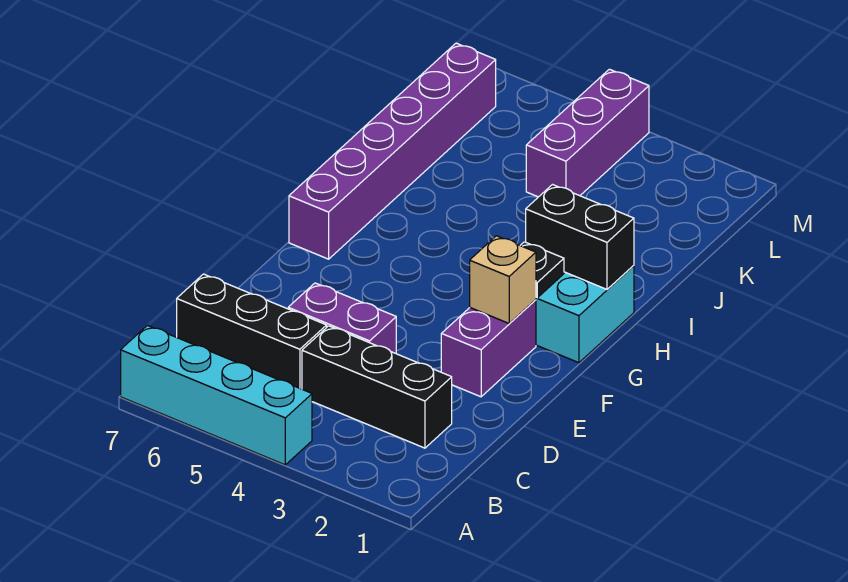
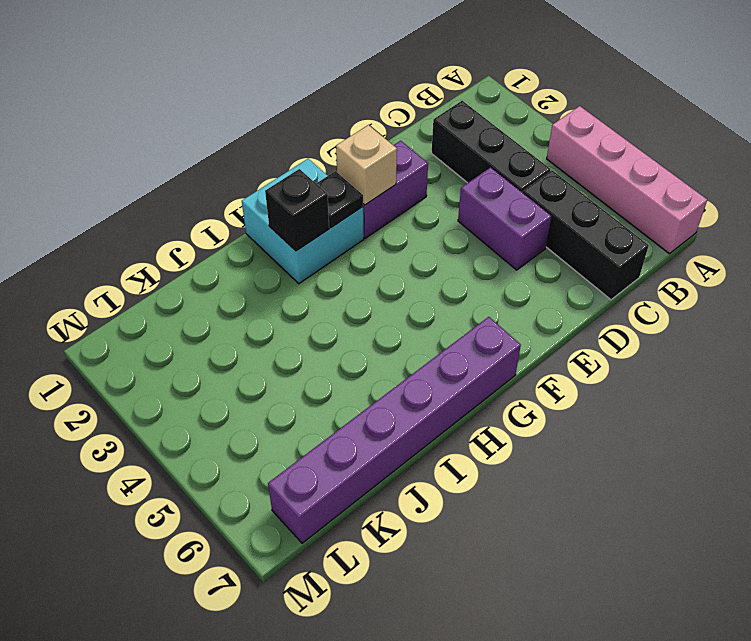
cyan 1x4 brick [121,325,312,465] -> pink 1x4 brick [547,106,707,254]
black 1x2 brick [526,185,634,289] -> black 1x1 brick [265,169,329,251]
purple 1x3 brick [526,69,649,197] -> none

